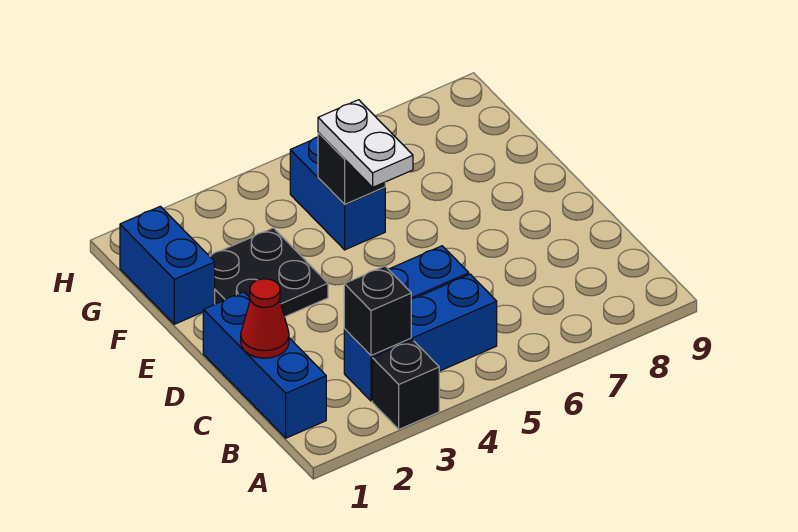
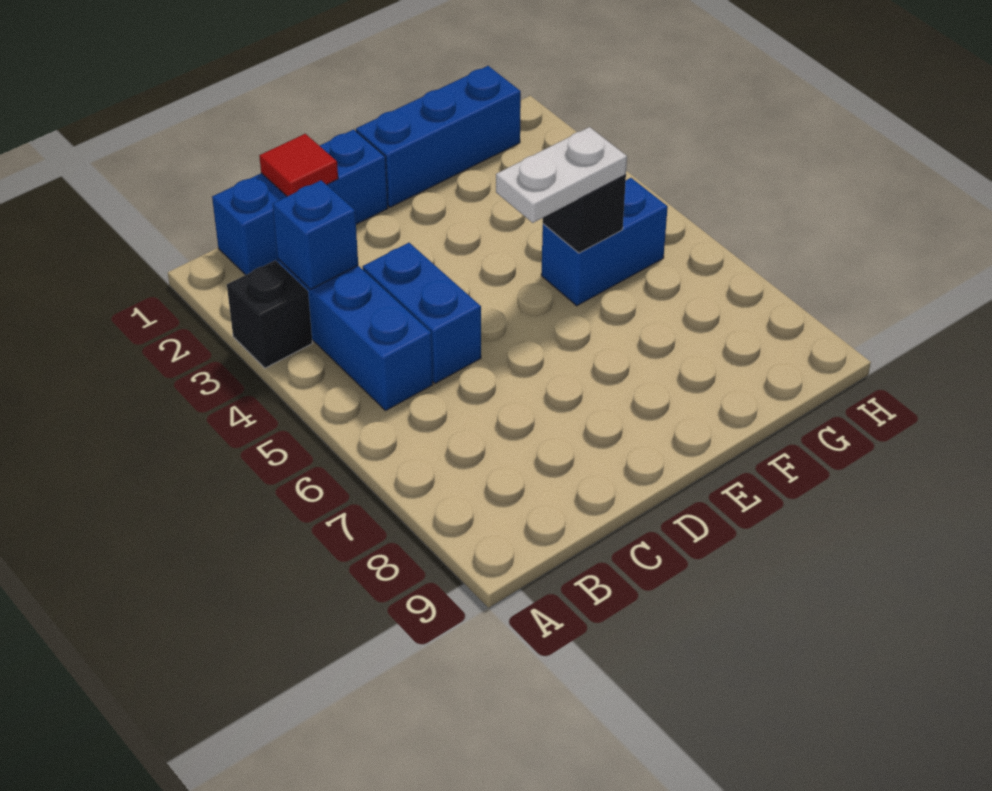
black 1x1 brick [344,266,411,355] -> blue 1x1 brick [273,180,358,289]
red 1x1 cone [241,279,289,358] -> red 1x1 tile [259,134,338,196]
black 2x2 plate [210,228,328,317] -> none
blue 1x2 brick [120,206,215,324] -> blue 1x3 brick [356,66,521,207]

